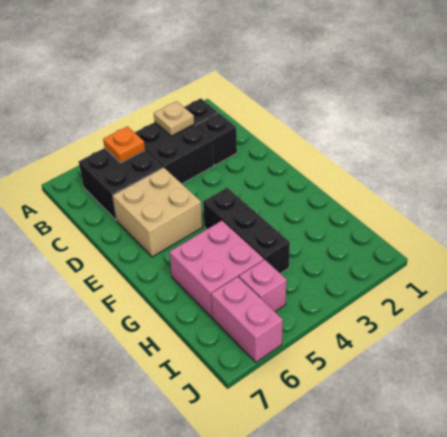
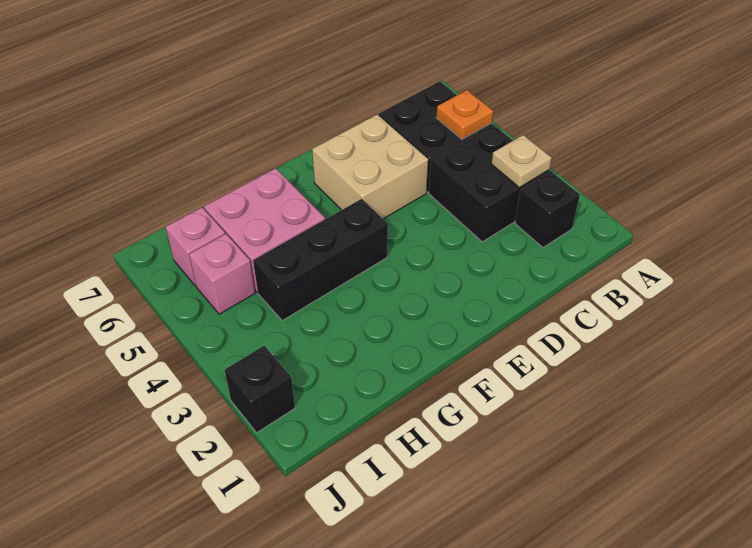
black 1x1 brick [196,113,237,165] -> black 1x1 brick moved to [225,346,295,433]
pink 1x2 brick [211,277,283,362] -> pink 1x1 brick [166,207,225,286]

